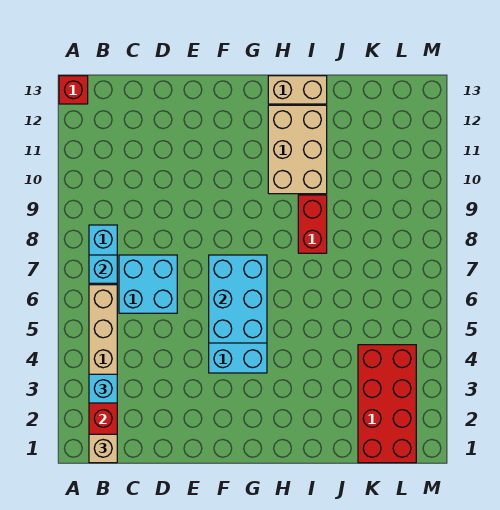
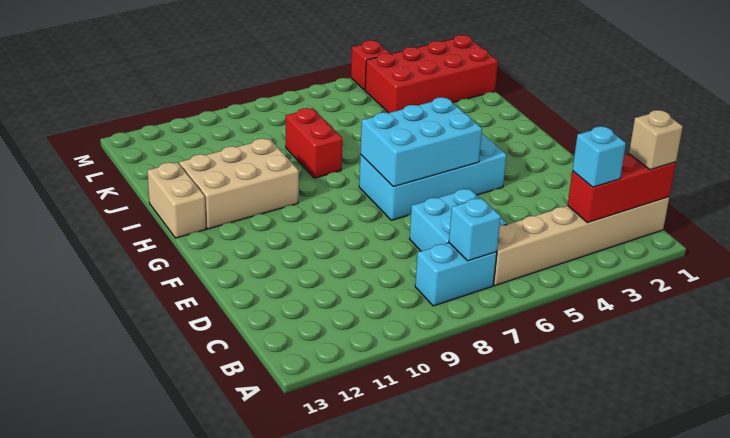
red 1x1 brick [59,76,88,104] -> red 1x1 brick moved to [351,40,390,90]
red 1x2 brick [298,195,327,253] -> red 1x2 brick turned to [286,108,342,178]

